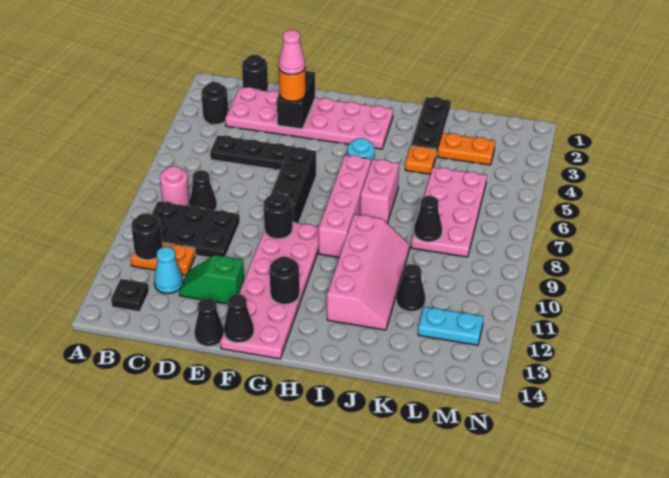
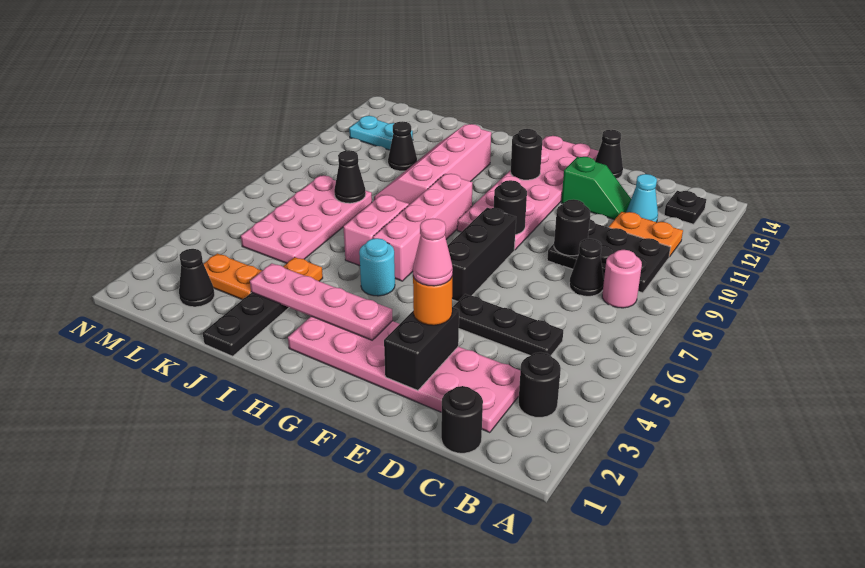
black 1x1 round brick [131,213,162,260] -> black 1x1 round brick moved to [554,199,591,256]
black 1x1 cone [224,294,254,343] -> black 1x1 cone moved to [179,249,215,307]
none -> pink 1x4 plate [250,263,392,340]

